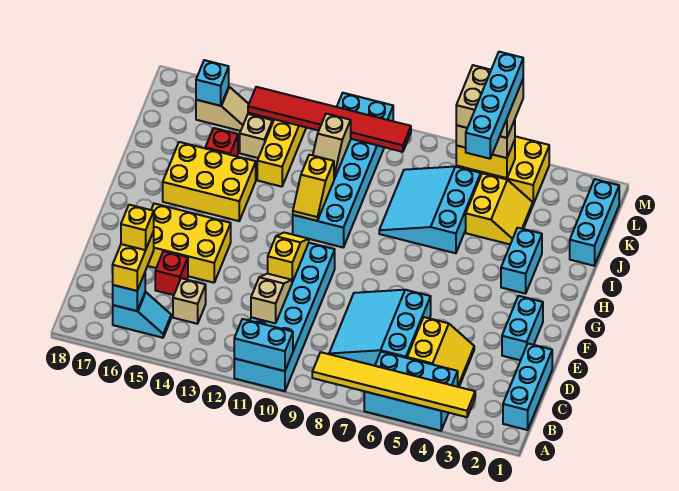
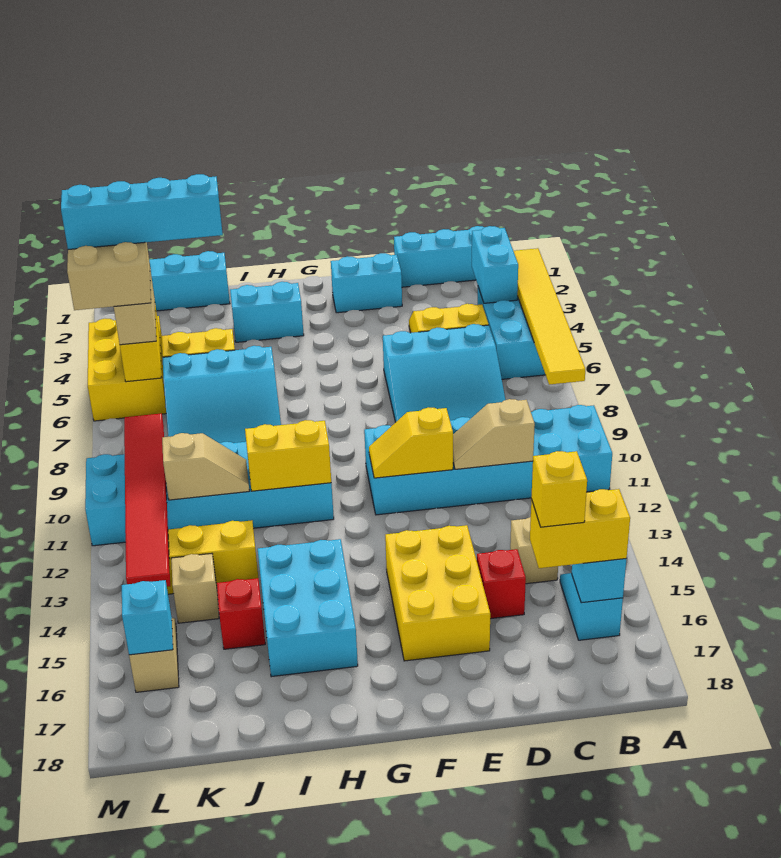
cyan 1x2 brick [234,319,293,371] -> cyan 1x2 brick moved to [472,226,518,303]
yellow 1x2 slope [293,155,334,221] -> yellow 1x2 brick [245,420,331,491]
yellow 2x3 brick [163,142,256,221] -> cyan 2x3 brick [258,539,358,677]

